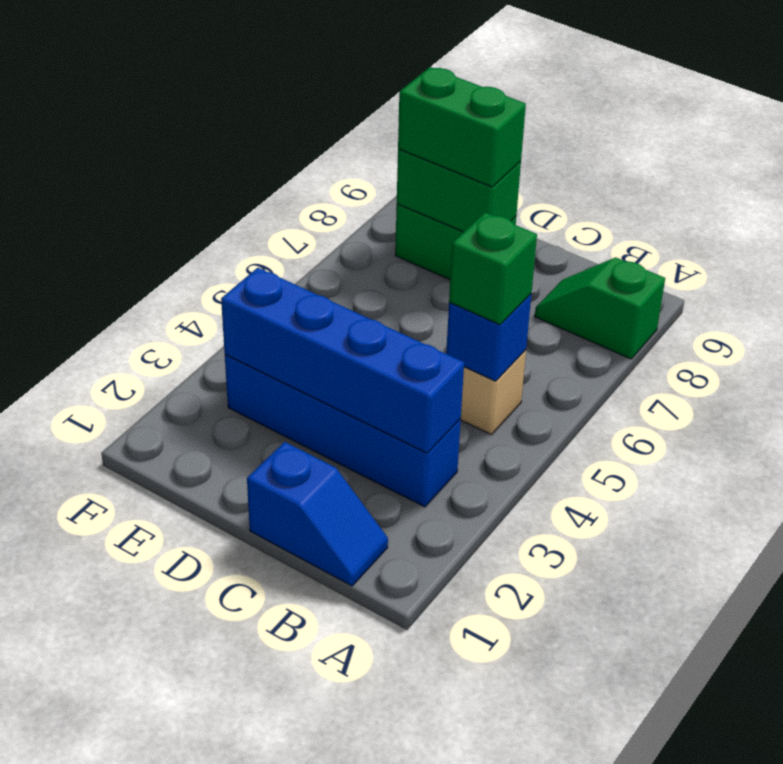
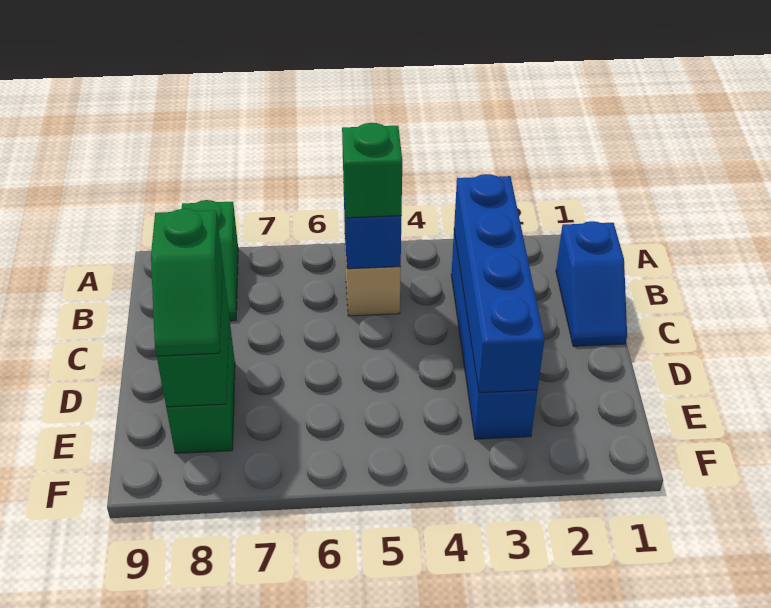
blue 1x2 slope [247,442,388,586] -> blue 1x2 slope turned to [556,221,627,346]
green 1x2 brick [398,67,526,187] -> green 1x2 slope [151,209,223,356]

